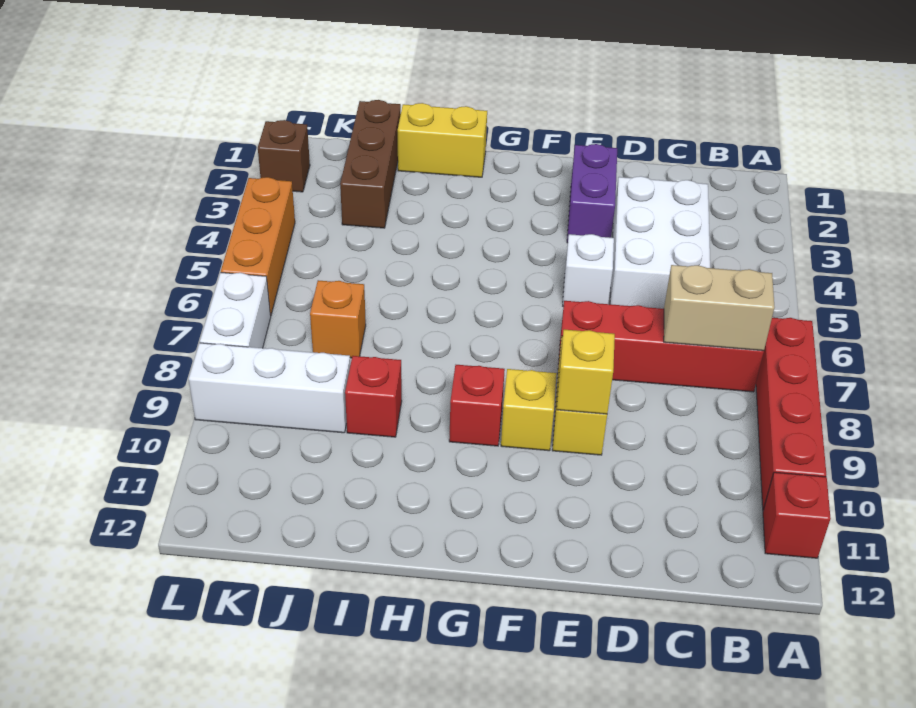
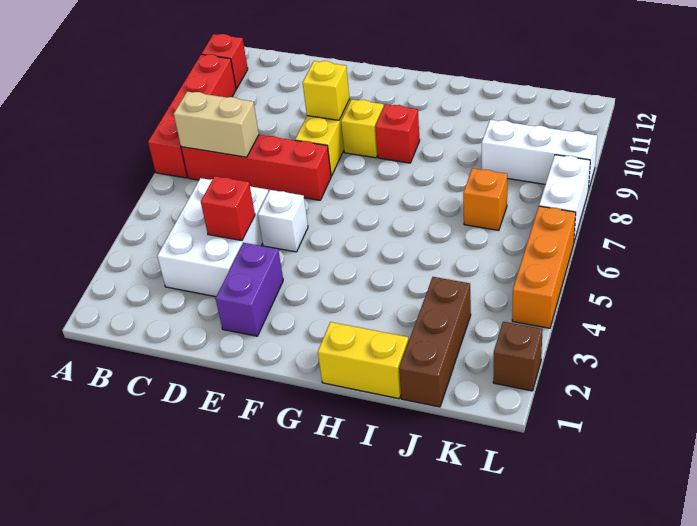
red 1x1 brick [345,356,402,437] -> red 1x1 brick moved to [201,176,255,241]

